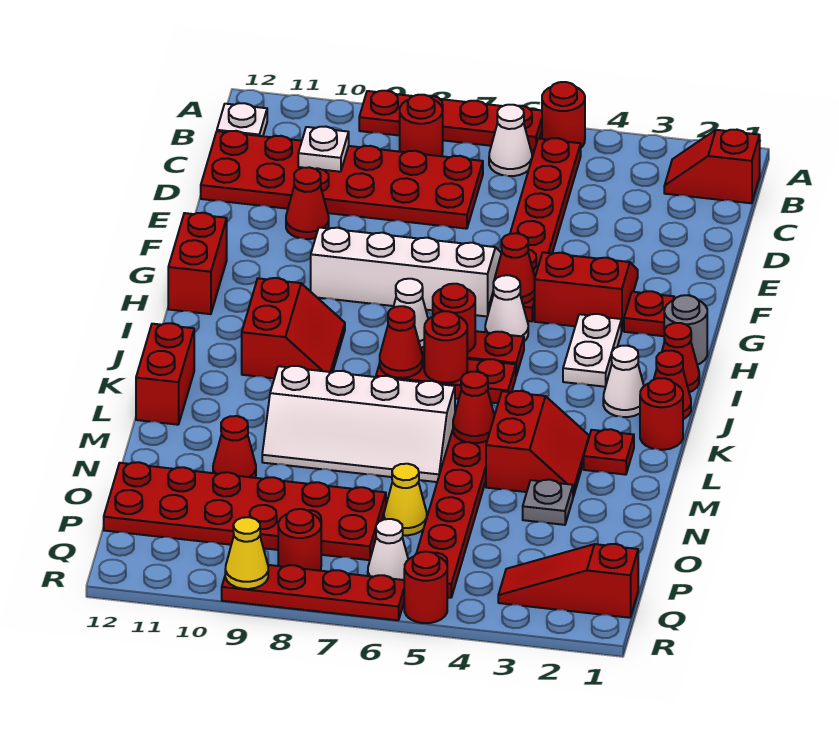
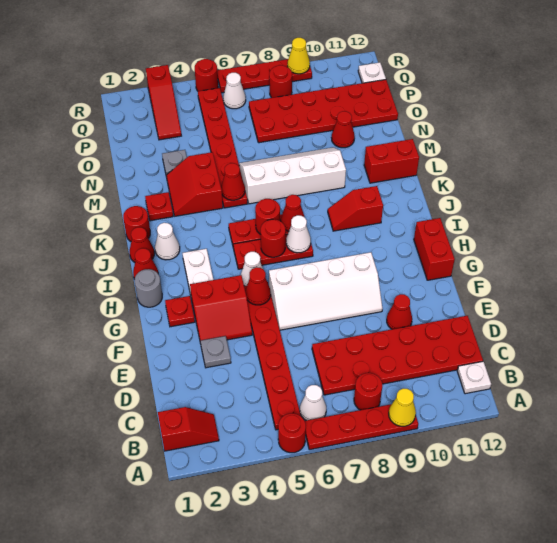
white 1x1 plate [298,127,349,172] -> white 1x1 plate moved to [358,62,386,83]
none -> grey 1x1 plate [200,336,231,368]
red 2x2 slope [242,278,345,378] -> red 1x2 slope [328,186,383,231]
red 1x2 brick [136,323,194,425] -> red 1x2 brick turned to [364,139,419,183]
yellow 1x1 cone [384,464,427,535] -> yellow 1x1 cone moved to [389,388,416,426]
red 1x3 slope [498,544,638,618] -> red 1x3 slope turned to [146,65,181,140]

